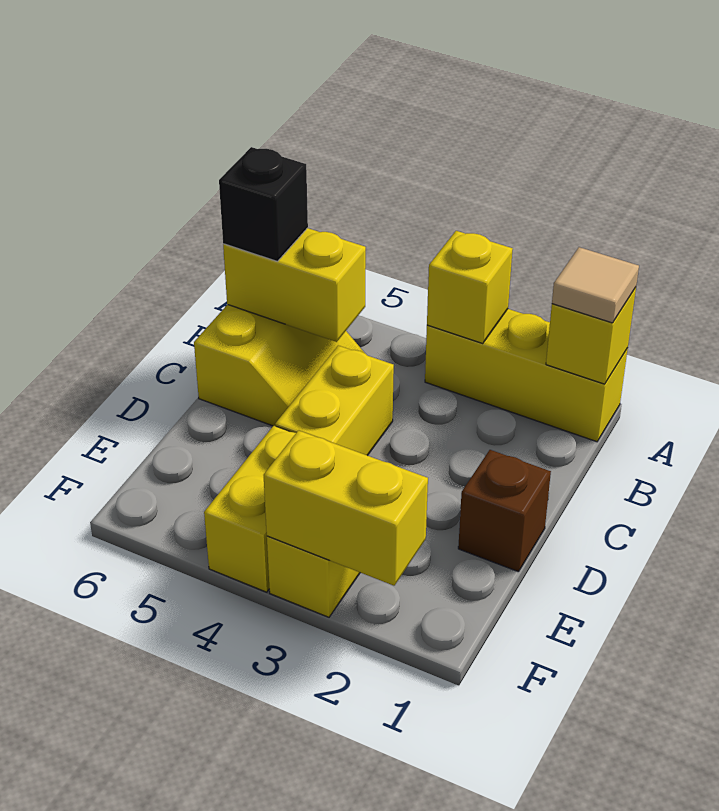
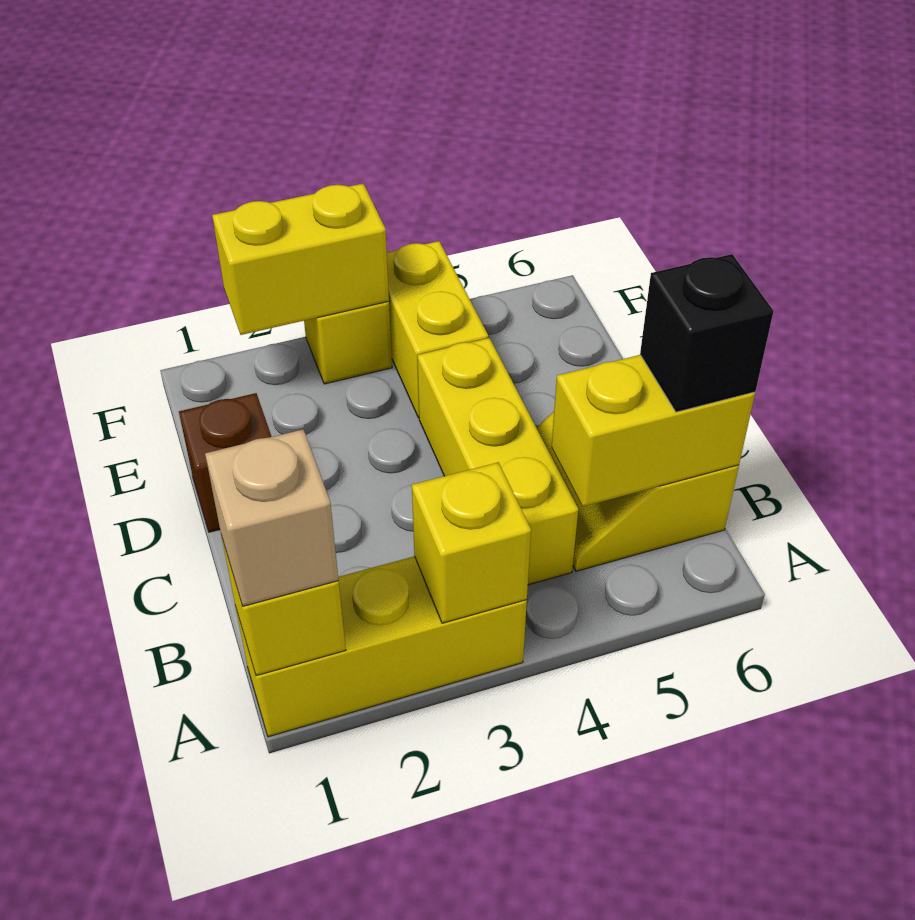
tan 1x1 tile [552,247,639,323] -> tan 1x1 brick [205,429,339,606]
yellow 1x2 brick [275,346,394,455] -> yellow 1x3 brick [418,338,578,585]

